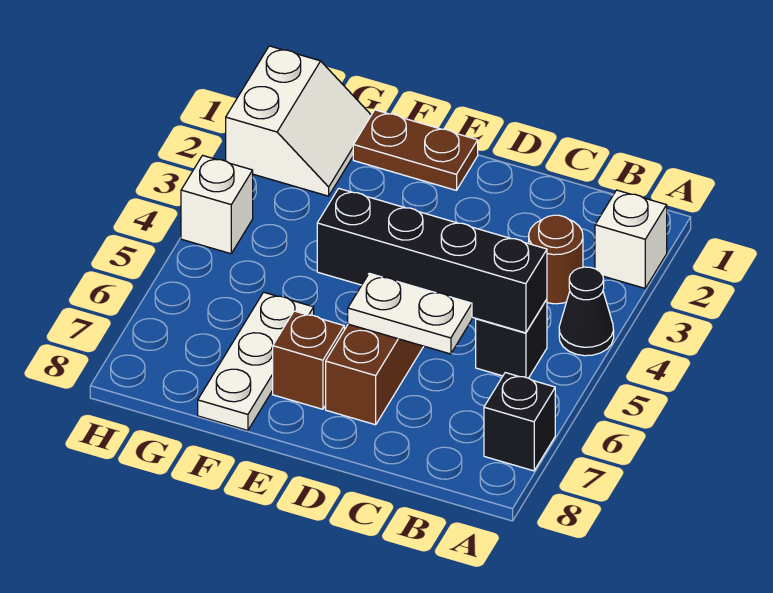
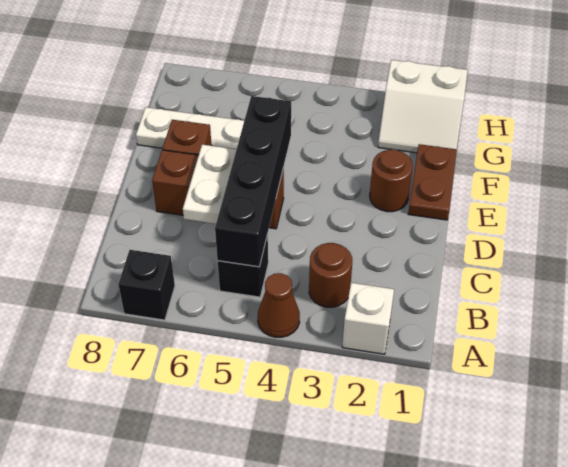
black 1x1 cone [559,267,614,356] -> brown 1x1 cone [258,273,300,337]
none -> brown 1x1 round brick [370,150,413,212]
white 1x1 brick [181,155,253,254] -> none

